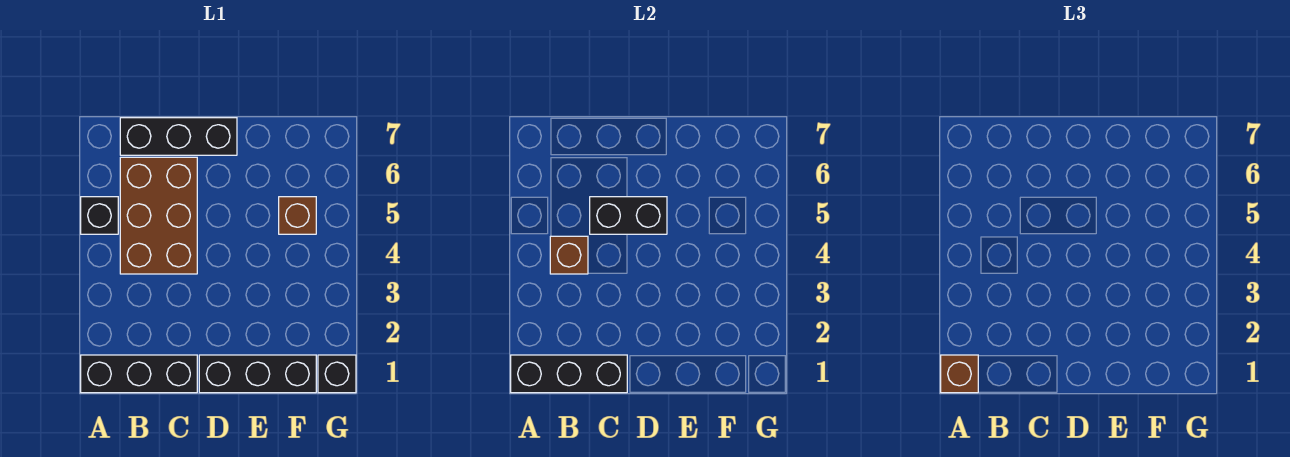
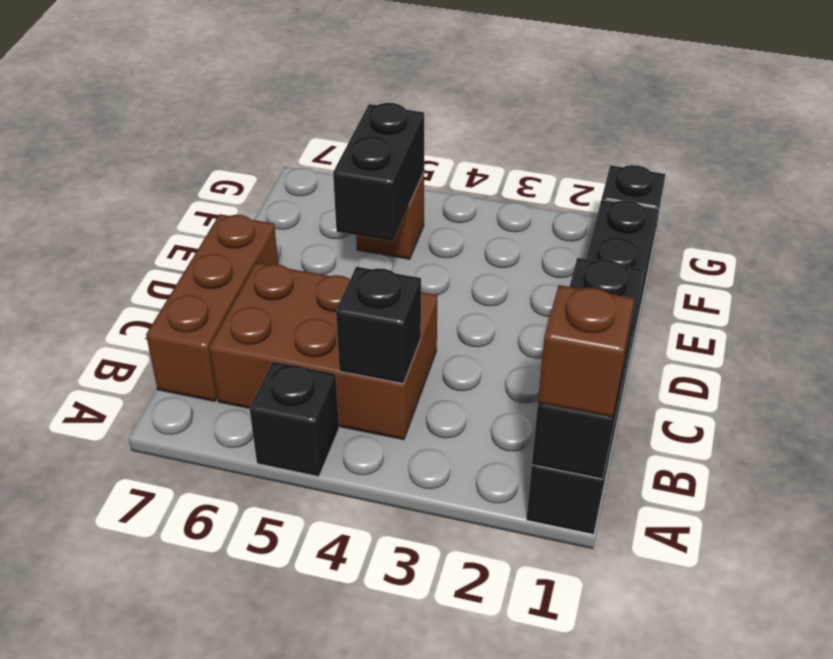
brown 1x1 brick [550,236,588,274] -> black 1x1 brick [336,267,421,384]
black 1x3 brick [120,118,237,155] -> brown 1x3 brick [146,214,278,401]
black 1x2 brick [590,197,667,234] -> black 1x2 brick moved to [333,103,424,241]

